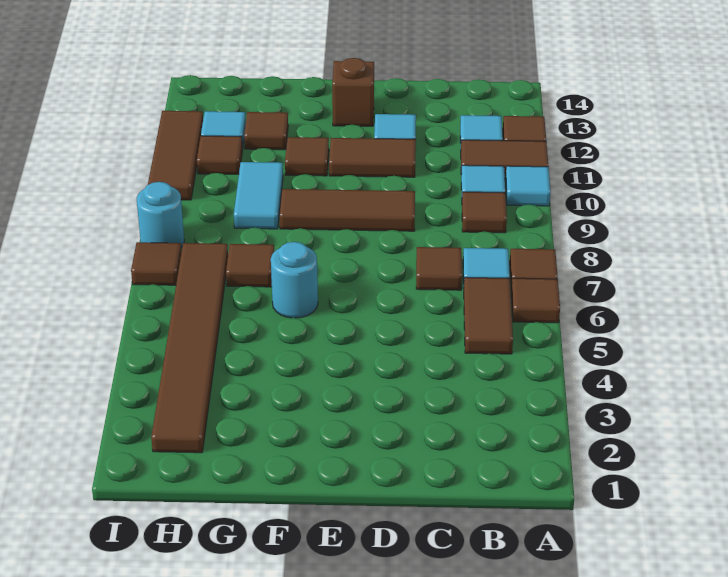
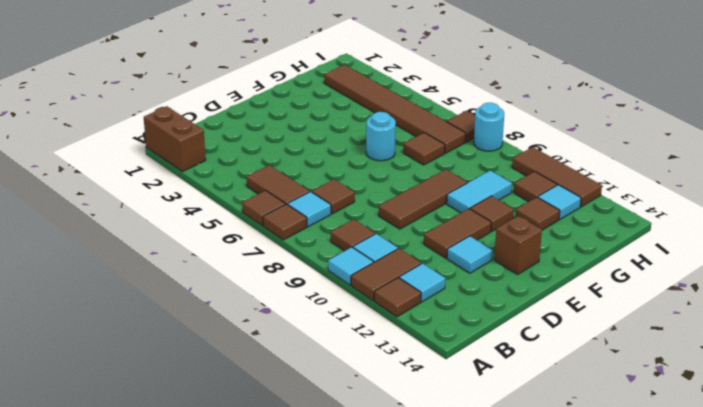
none -> brown 1x2 brick [144,106,206,172]
cyan 1x2 tile [234,162,283,229] -> cyan 1x2 tile turned to [447,171,512,213]

